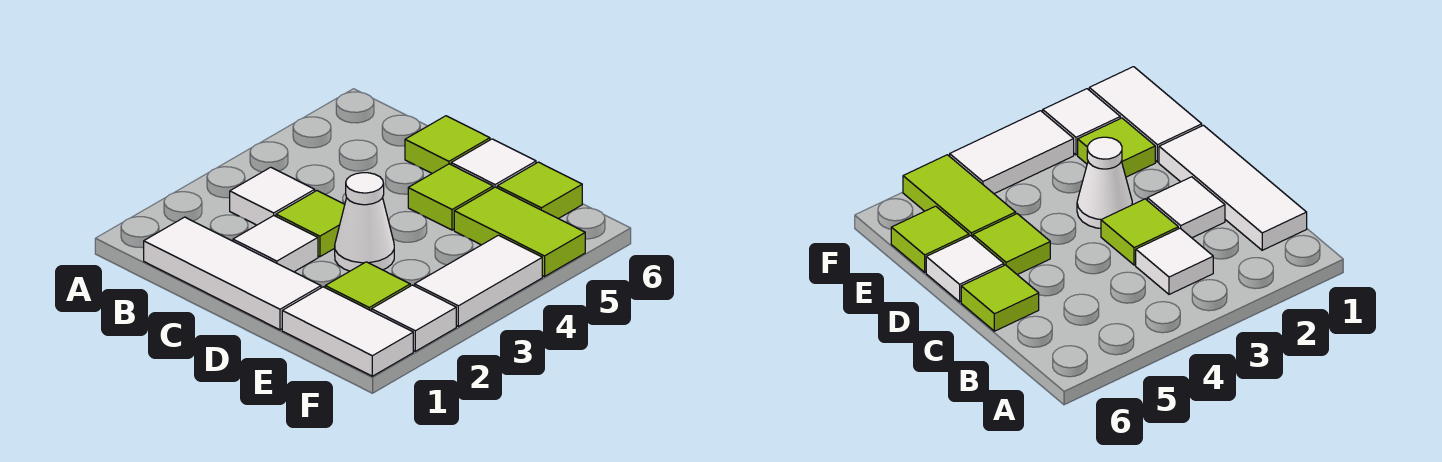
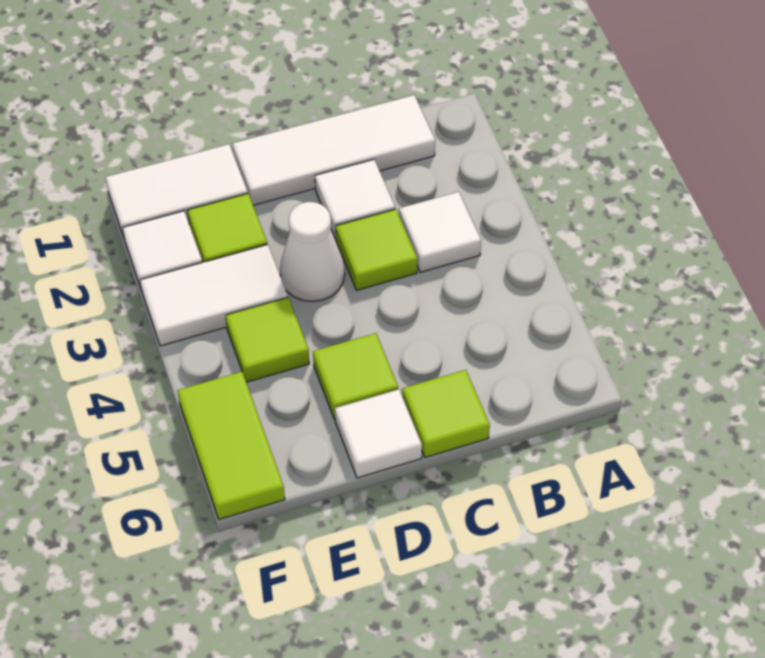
lime 1x2 tile [454,187,585,277] -> lime 1x2 tile turned to [177,372,285,519]
lime 1x1 tile [497,162,582,219] -> lime 1x1 tile moved to [226,298,309,382]
white 1x2 tile [415,235,542,326] -> white 1x2 tile turned to [140,244,288,346]

